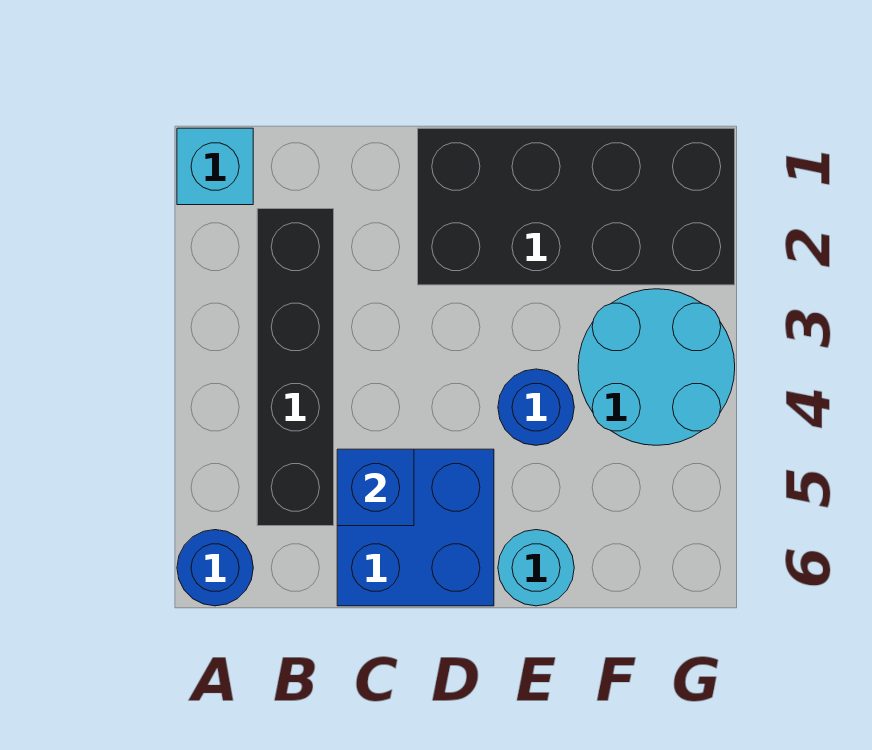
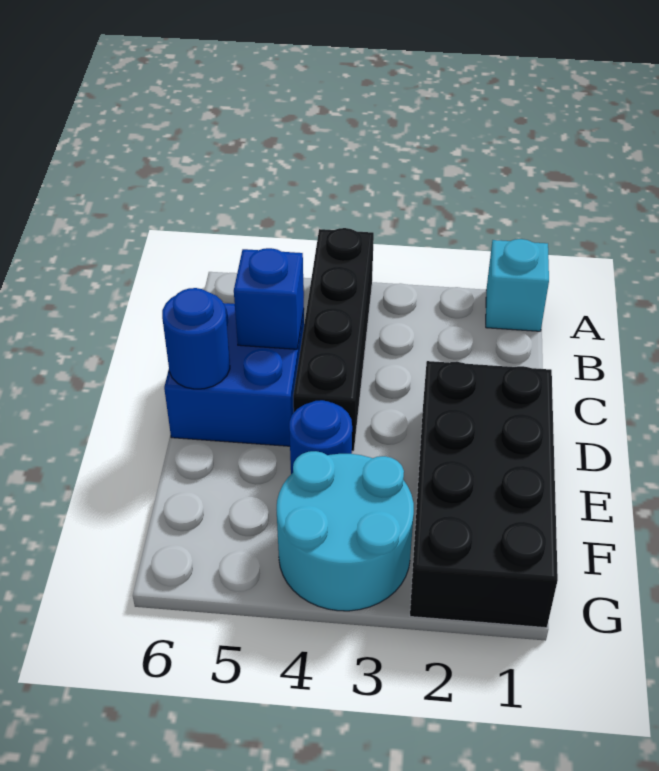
blue 1x1 round brick [177,530,253,606] -> blue 1x1 round brick moved to [162,288,230,389]
black 1x4 brick [257,209,334,526] -> black 1x4 brick turned to [293,228,374,451]
cyan 1x1 round brick [498,530,574,606] -> none

